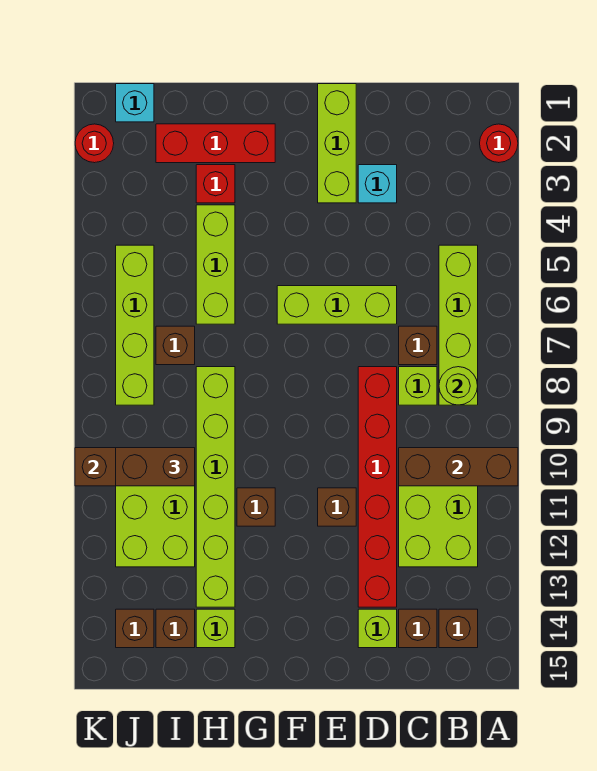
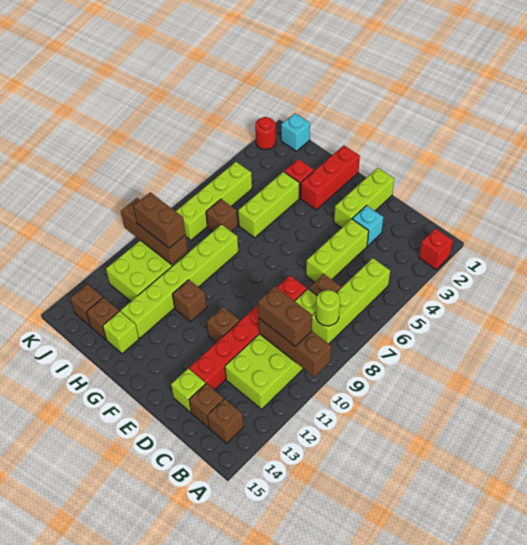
red 1x1 round brick [480,124,518,163] -> red 1x1 brick [419,229,453,269]
none -> brown 1x2 brick [258,286,312,347]
lime 1x3 brick [277,286,397,324] -> lime 1x3 brick turned to [306,219,369,282]
red 1x3 brick [156,124,275,163] -> red 1x3 brick turned to [301,145,360,210]

